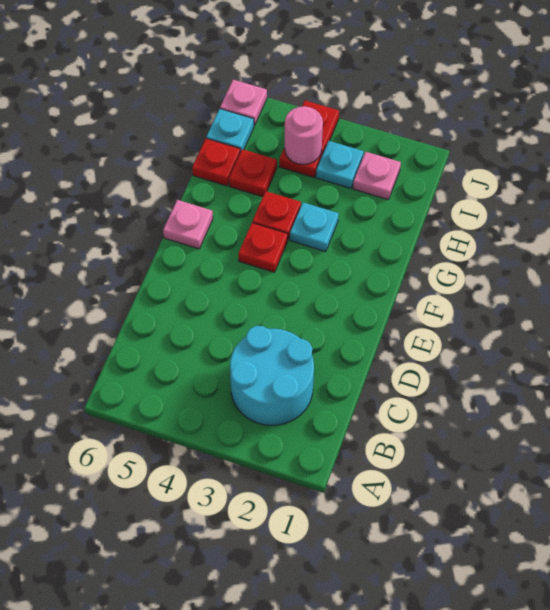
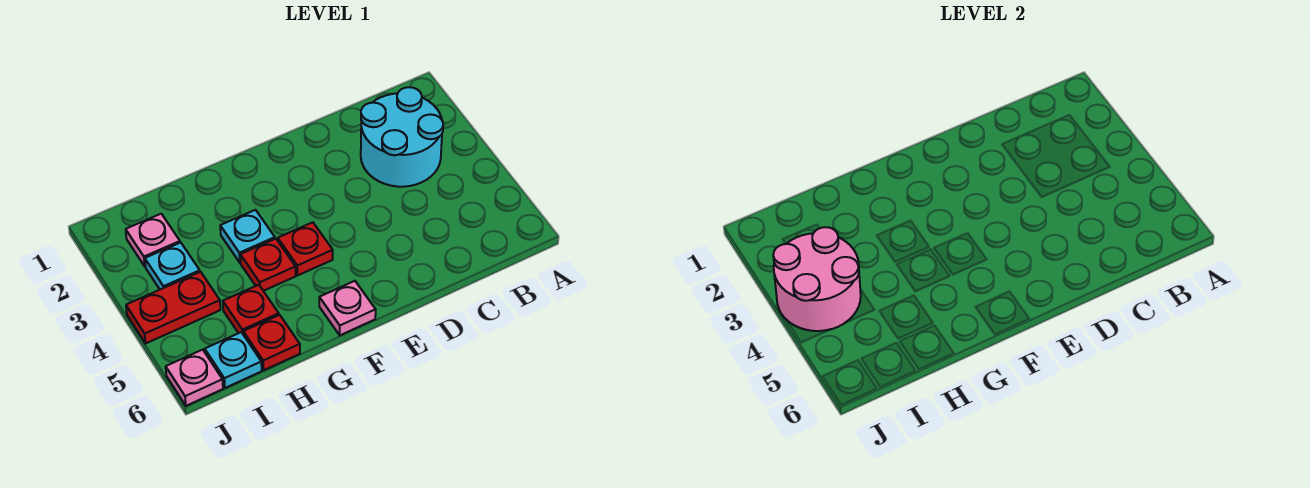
pink 1x1 round brick [285,106,323,164] -> pink 2x2 round brick [773,227,861,331]

